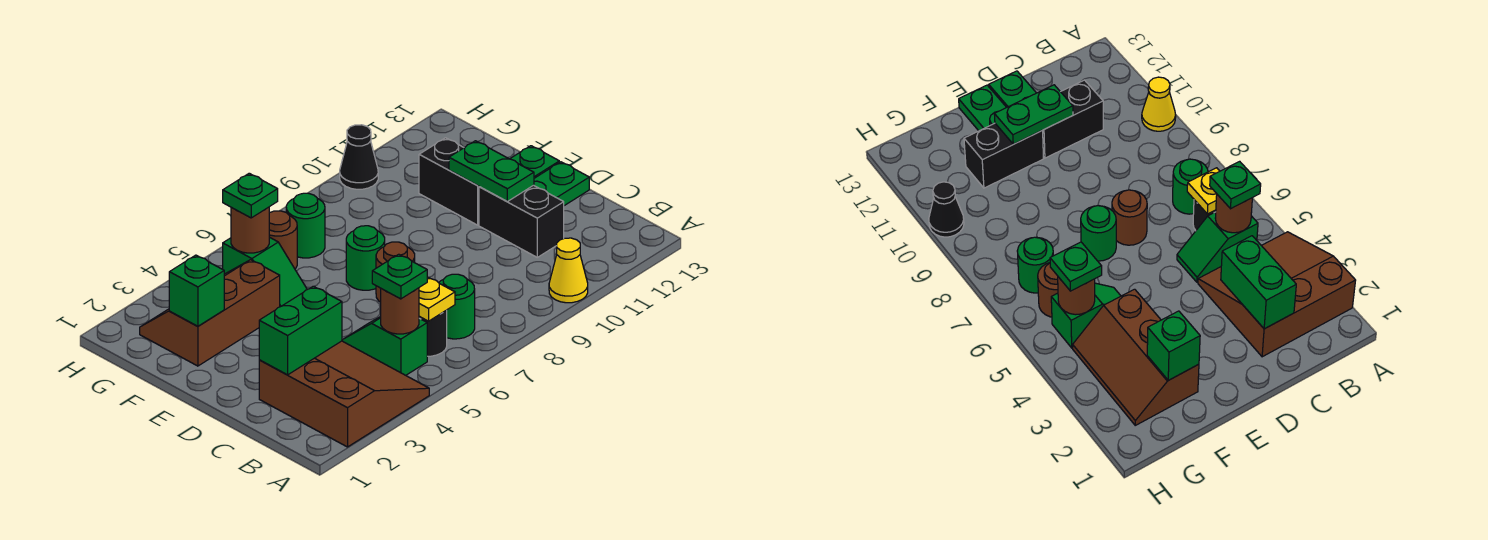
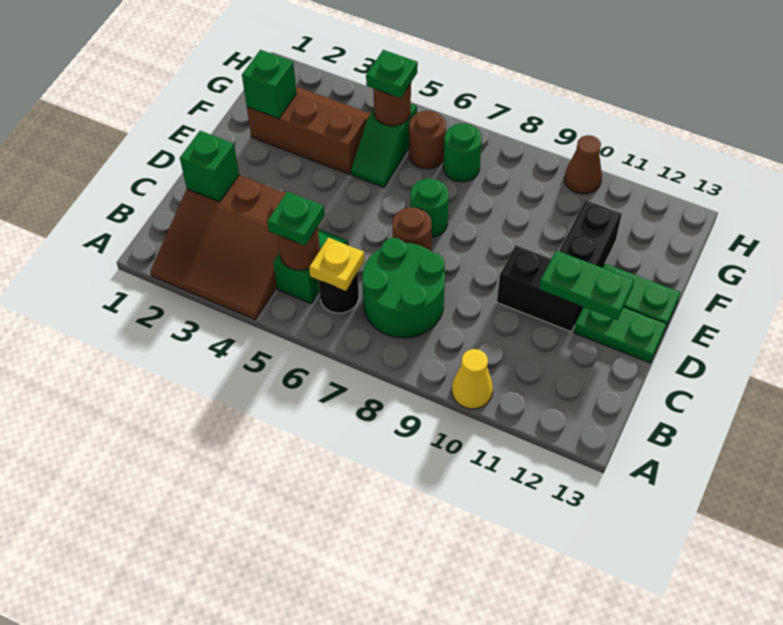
brown 3x3 slope [259,341,429,447] -> brown 3x3 slope turned to [150,175,286,320]
green 1x1 round brick [439,274,475,339] -> green 2x2 round brick [362,238,445,338]
green 1x2 brick [259,286,342,375] -> green 1x1 brick [180,131,239,202]
black 1x2 brick [479,185,564,257] -> black 1x2 brick turned to [497,246,583,332]
green 1x2 plate [449,141,534,201] -> green 1x2 plate turned to [539,250,634,320]
black 1x1 cone [340,125,378,189] -> brown 1x1 cone [564,135,602,194]

